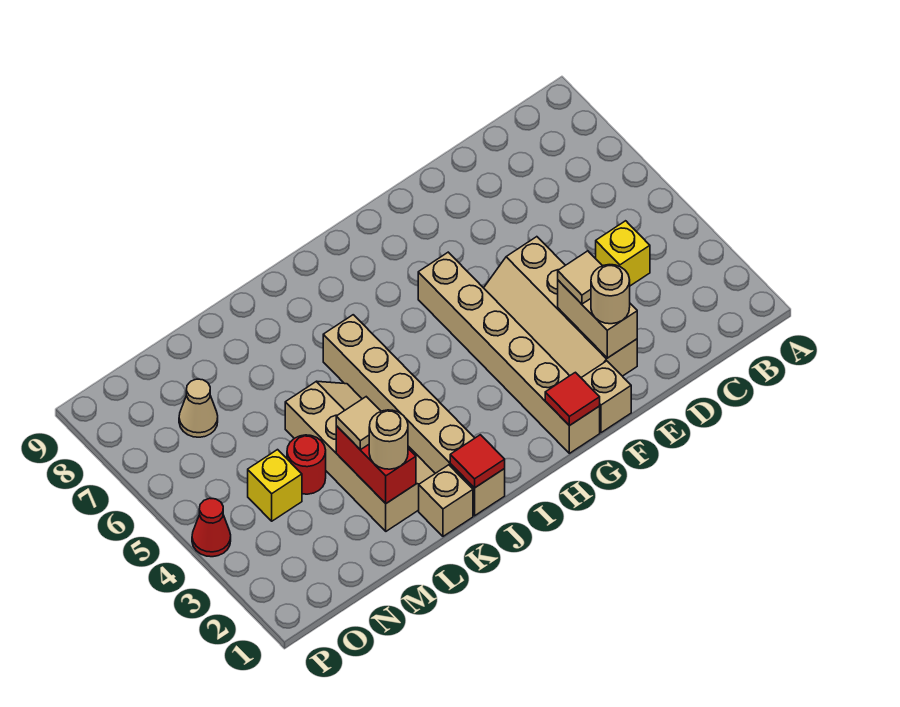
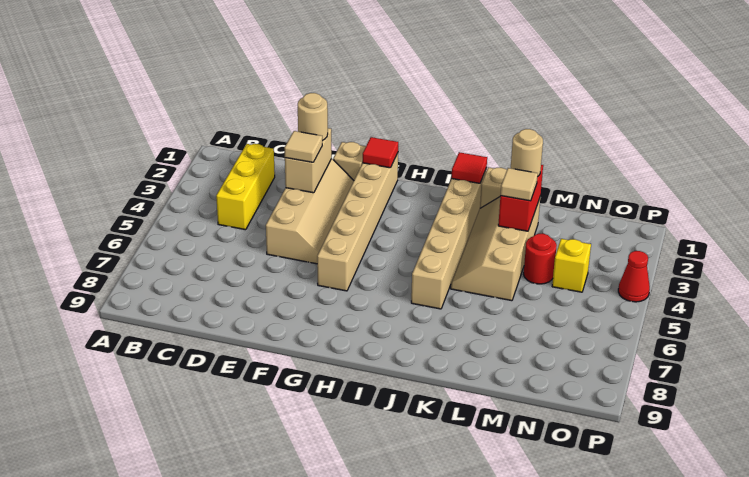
yellow 1x1 brick [596,221,650,286] -> yellow 1x3 brick [216,144,275,230]
tan 1x1 cone [179,379,218,437] -> none

